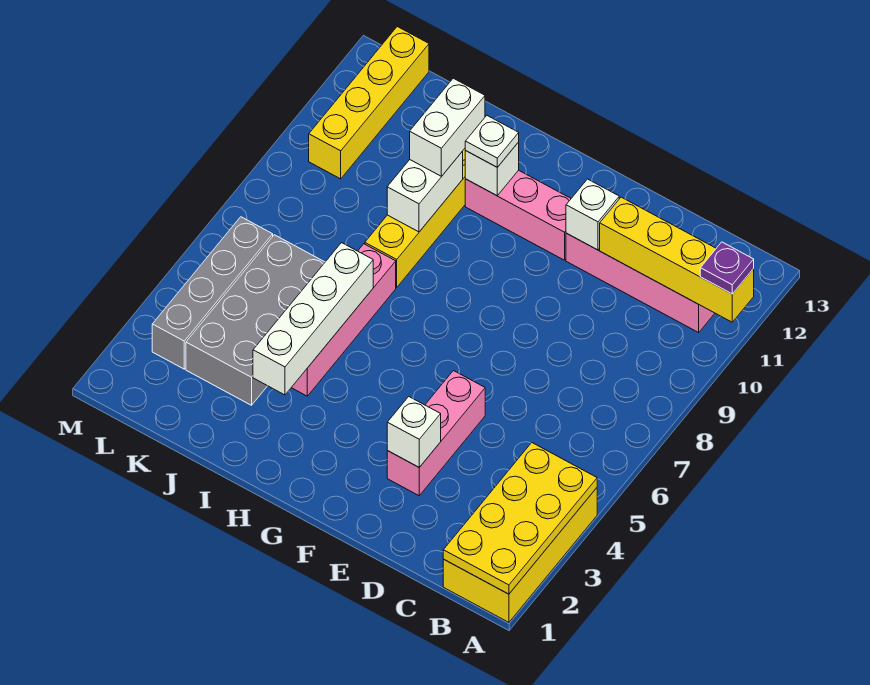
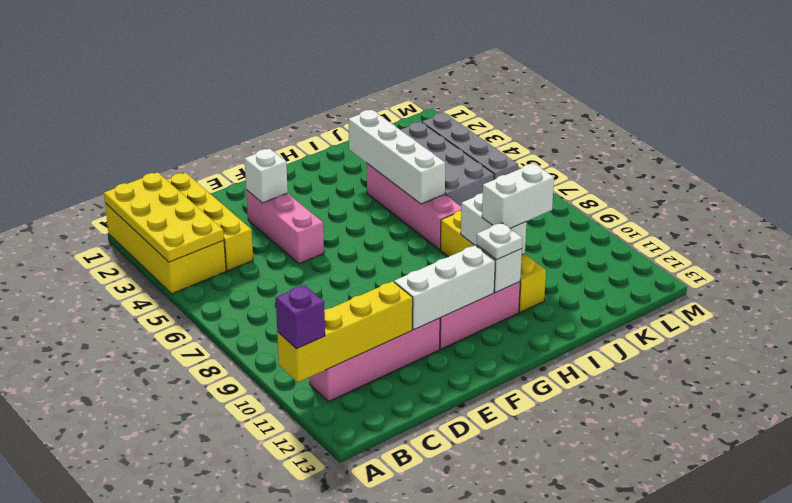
purple 1x1 plate [700,242,754,294] -> purple 1x1 brick [276,285,325,349]
white 1x1 brick [566,179,619,250] -> white 1x3 brick [394,245,495,330]
white 1x2 brick [410,78,485,176] -> white 1x2 brick turned to [482,163,554,228]
yellow 1x4 brick [309,27,429,179] -> yellow 1x4 brick moved to [167,173,253,271]

